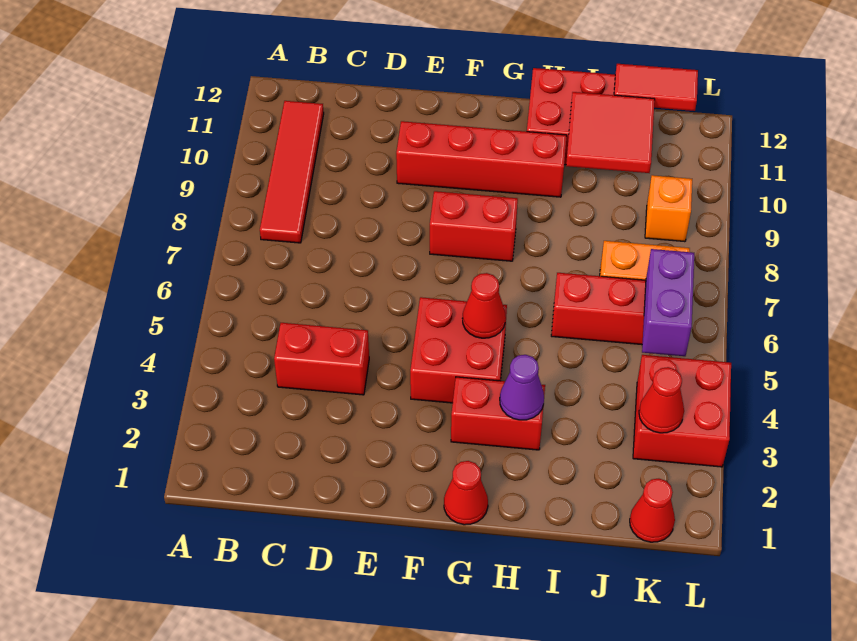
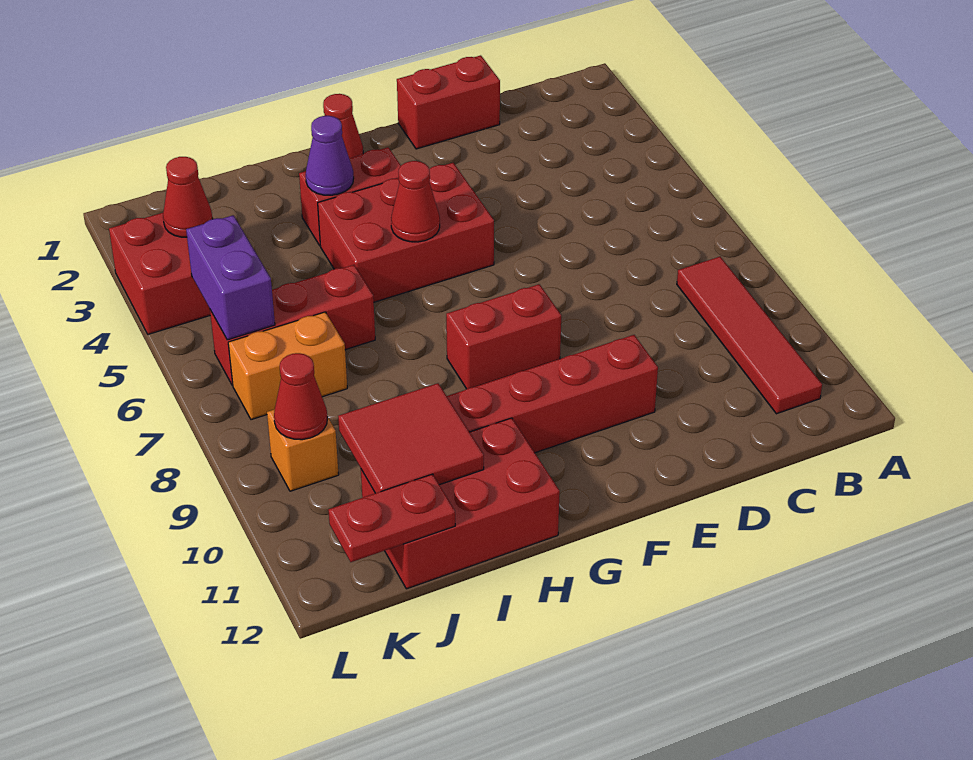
red 1x2 brick [274,323,369,395] -> red 1x2 brick moved to [397,55,500,149]
red 2x2 brick [410,297,507,403] -> red 2x3 brick [318,163,494,302]
red 1x2 tile [614,64,698,111] -> red 1x2 plate [328,474,455,562]
red 1x1 cone [630,479,675,542] -> red 1x1 cone moved to [274,353,327,440]

